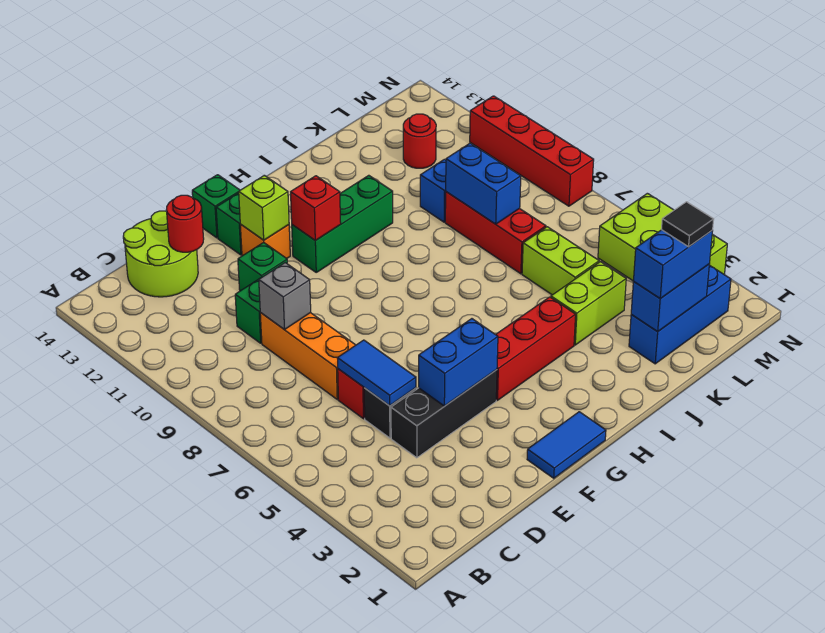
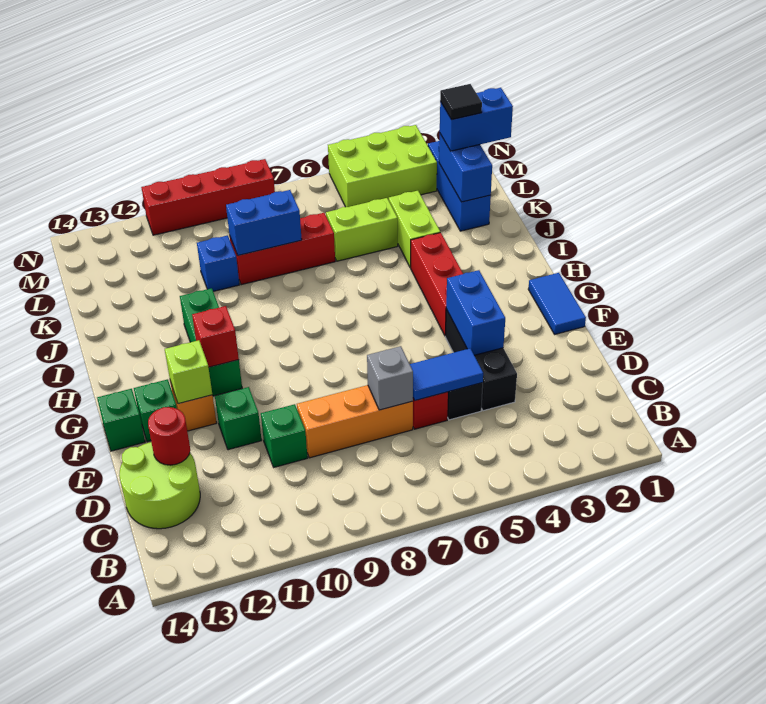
grey 1x1 brick [259,263,311,330] -> grey 1x1 brick moved to [367,346,413,410]
blue 1x2 brick [634,230,713,299] -> blue 1x2 brick turned to [440,88,513,151]
red 1x1 round brick [403,114,436,168] -> none

